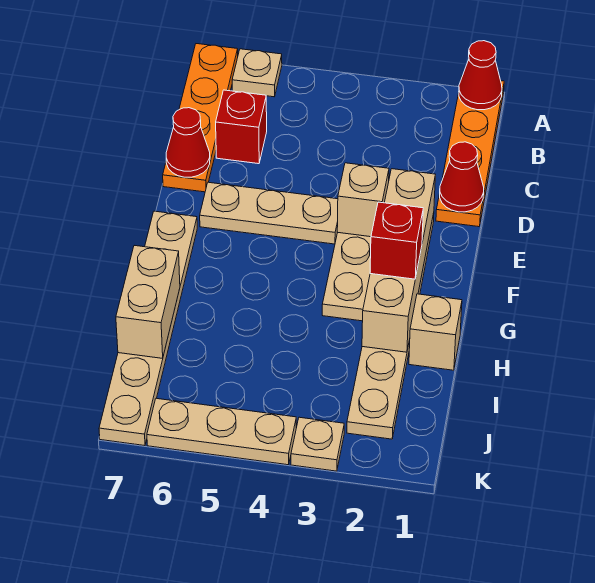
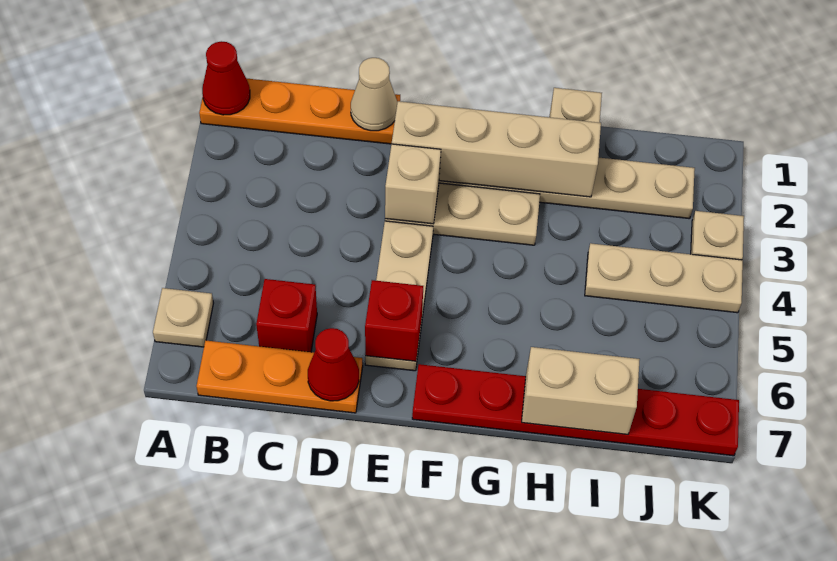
orange 1x4 plate [163,44,238,192] -> orange 1x3 plate [197,341,363,413]
red 1x1 cone [440,142,484,212] -> tan 1x1 cone [351,58,397,131]
tan 1x6 plate [99,211,197,446] -> red 1x6 plate [412,364,739,456]
red 1x1 brick [370,202,423,279] -> red 1x1 brick moved to [365,280,423,361]
tan 1x3 plate [147,398,296,465] -> tan 1x3 plate turned to [585,243,743,313]

